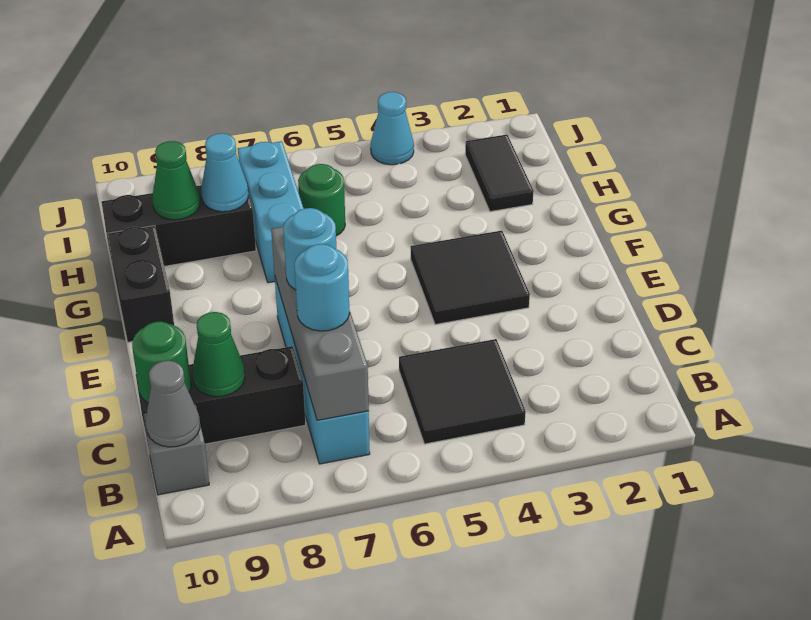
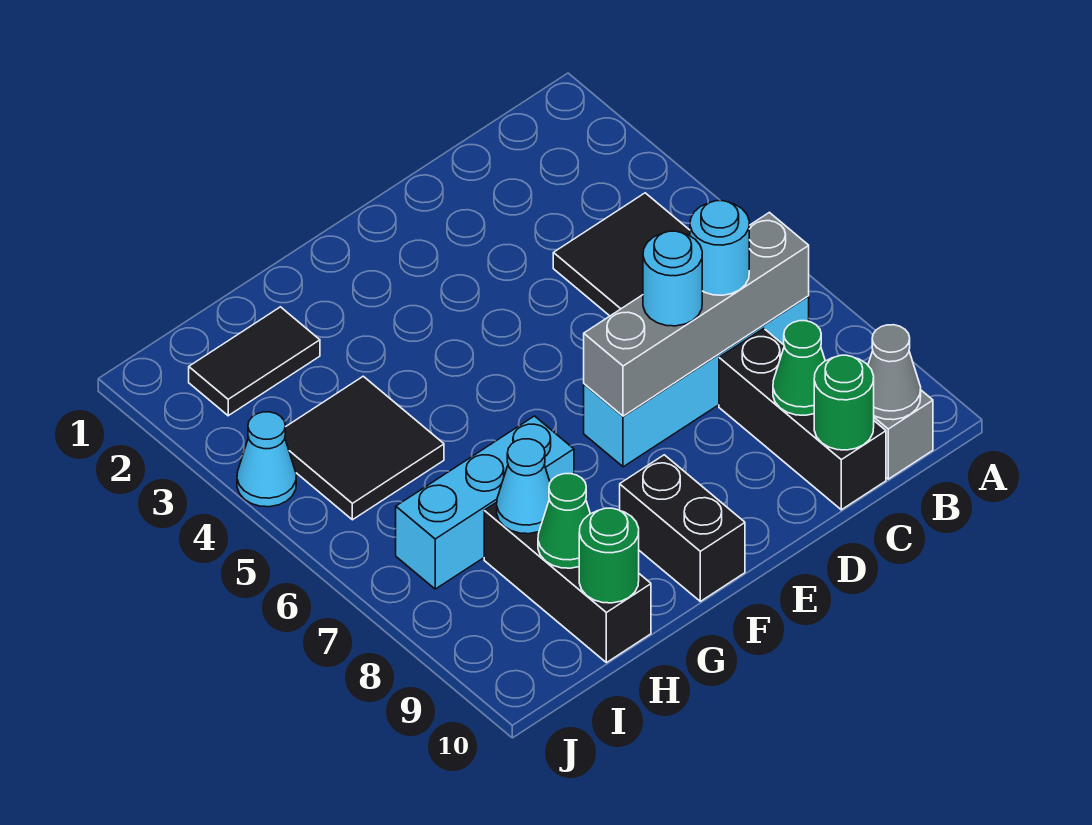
black 2x2 tile [411,231,530,324] -> black 2x2 tile moved to [285,376,444,520]
black 1x2 brick [108,226,174,342] -> black 1x2 brick turned to [620,455,745,601]
green 1x1 round brick [298,164,345,236] -> green 1x1 round brick moved to [579,508,639,603]

